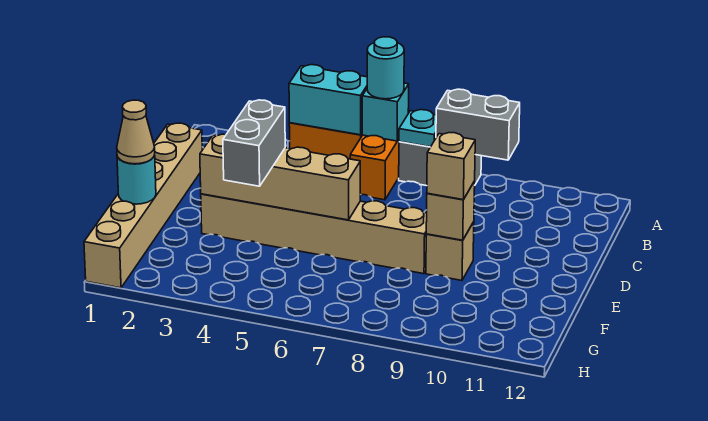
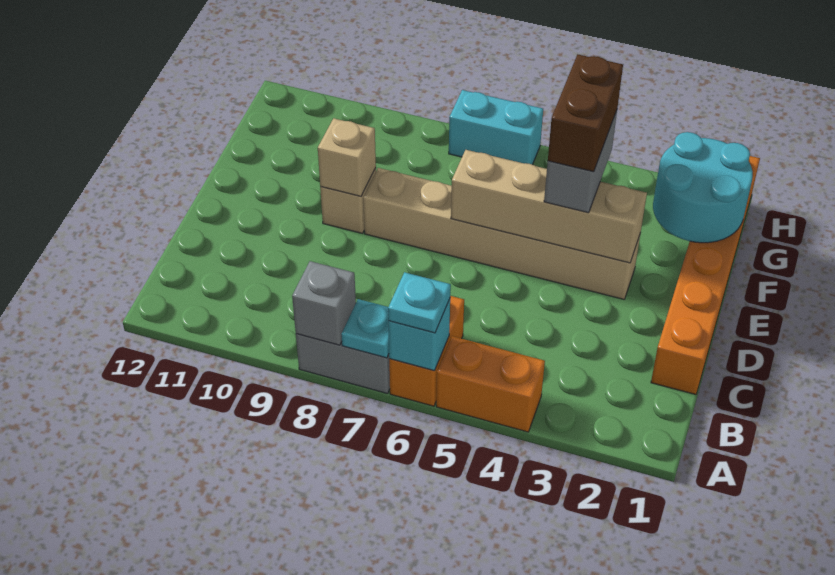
cyan 1x2 brick [289,65,367,135] -> cyan 1x2 brick moved to [449,90,543,165]
cyan 1x1 round brick [367,37,404,99] -> cyan 1x1 plate [388,272,451,333]
grey 1x2 brick [436,89,520,160] -> grey 1x1 brick [292,261,356,345]
tan 1x6 brick [84,123,202,288] -> orange 1x6 brick [651,156,760,394]
none -> brown 1x2 brick [548,54,623,172]
tan 1x1 brick [427,133,475,200] -> none
cyan 1x1 round brick [117,155,156,204] -> cyan 2x2 round brick [653,132,753,243]
tan 1x1 cone [117,100,155,164] -> none

